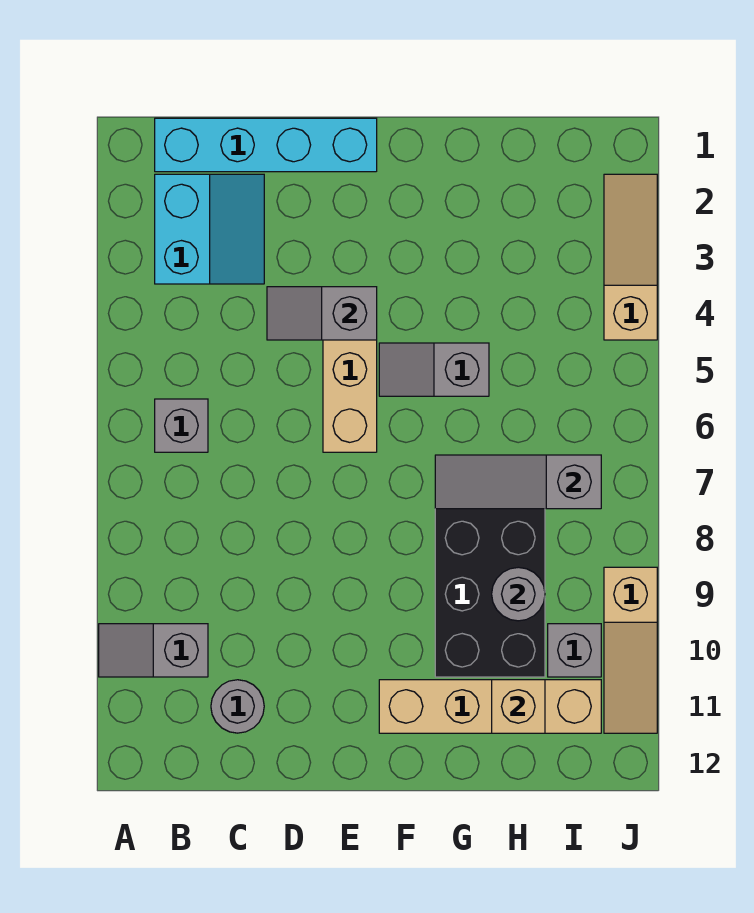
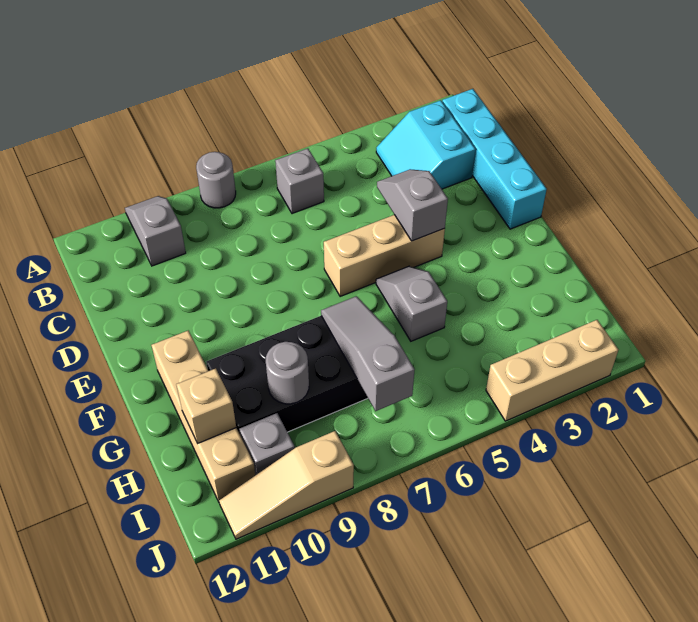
cyan 2x2 slope [155,174,264,284] -> cyan 2x2 slope turned to [376,100,476,189]
grey 1x1 round brick [211,680,264,733] -> grey 1x1 round brick moved to [196,152,236,208]
tan 1x3 slope [604,174,657,340] -> tan 1x3 brick [486,320,618,421]

